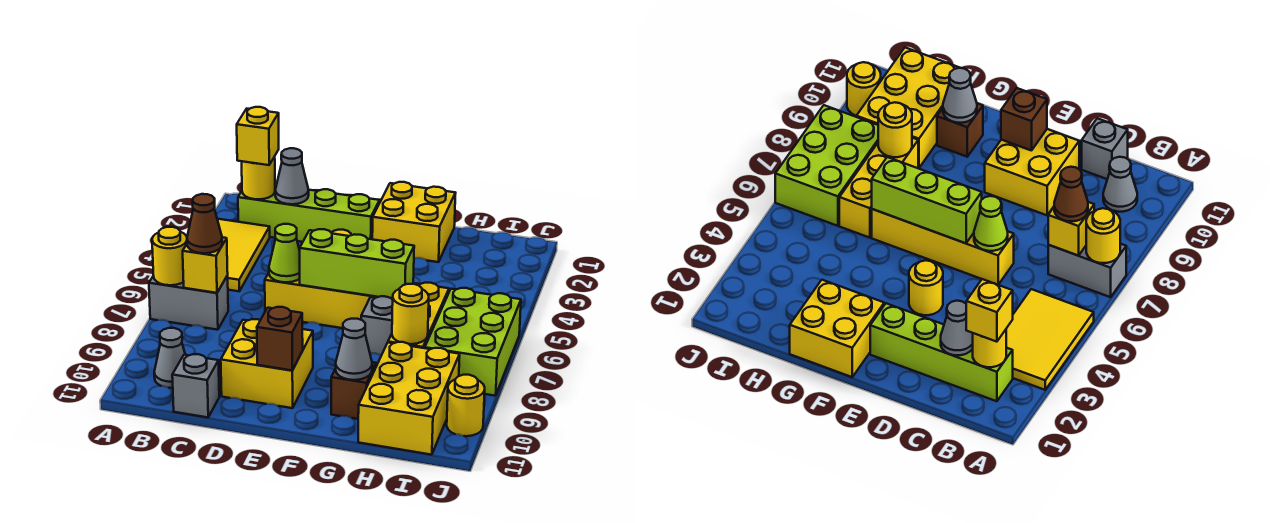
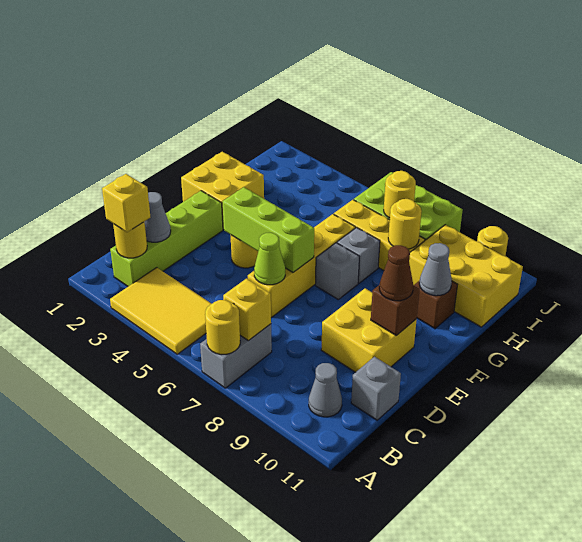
brown 1x1 cone [187,194,222,253] -> brown 1x1 cone moved to [379,245,413,301]
lime 1x3 brick [300,229,414,299] -> lime 1x3 brick turned to [222,187,314,272]
none -> grey 1x1 brick [315,243,359,299]
none -> yellow 1x1 round brick [384,171,416,218]

